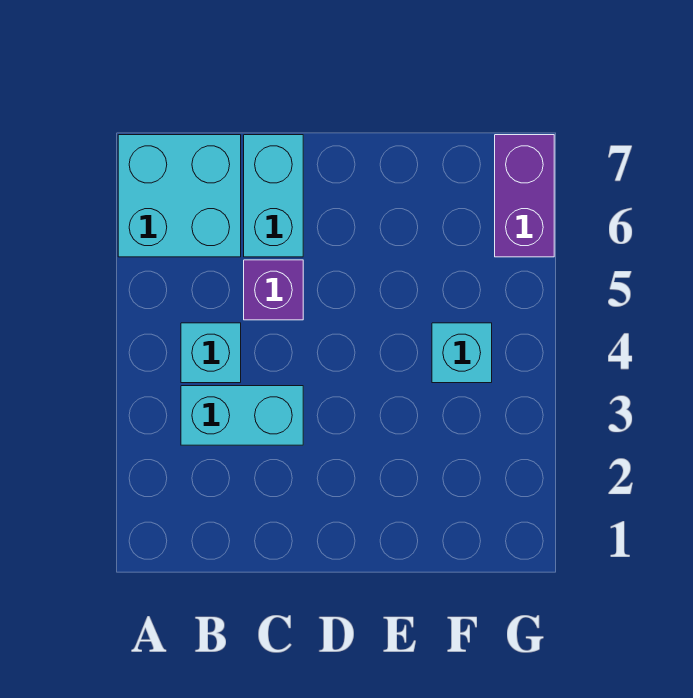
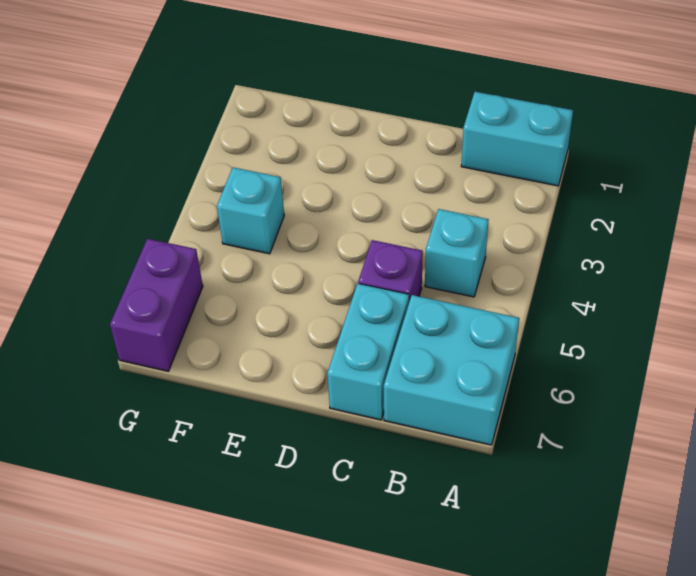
cyan 1x2 brick [181,386,303,445] -> cyan 1x2 brick moved to [461,92,573,186]

